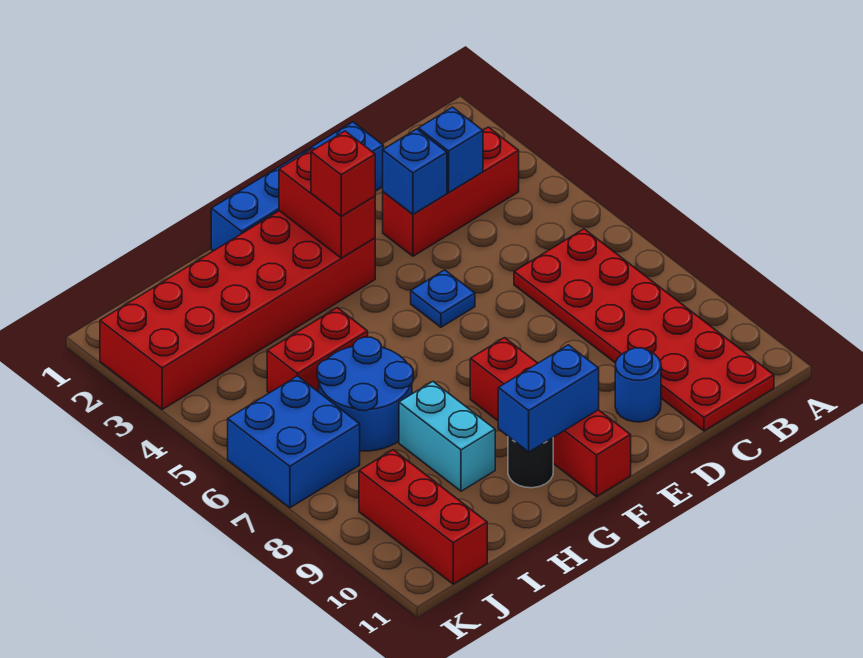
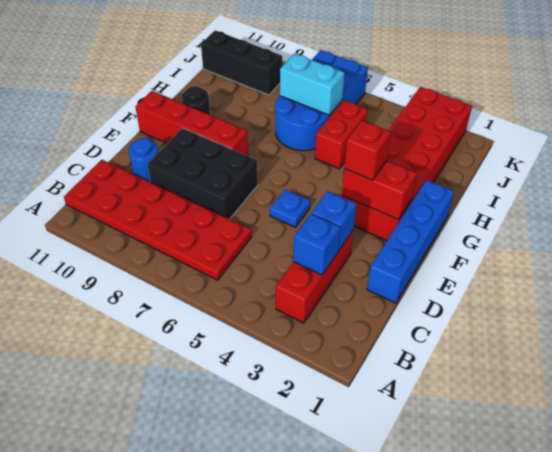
none -> black 2x3 brick [147,128,258,219]
blue 1x2 brick [498,345,599,452] -> none
cyan 1x2 brick [399,382,495,491] -> cyan 1x2 brick moved to [280,54,344,115]
red 1x3 brick [359,450,487,584] -> black 1x3 brick [201,30,282,95]

